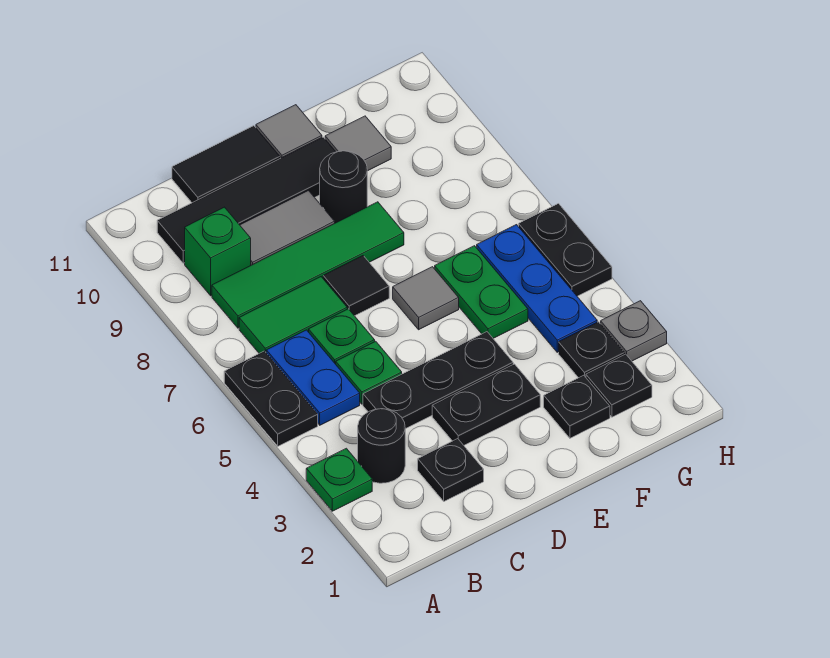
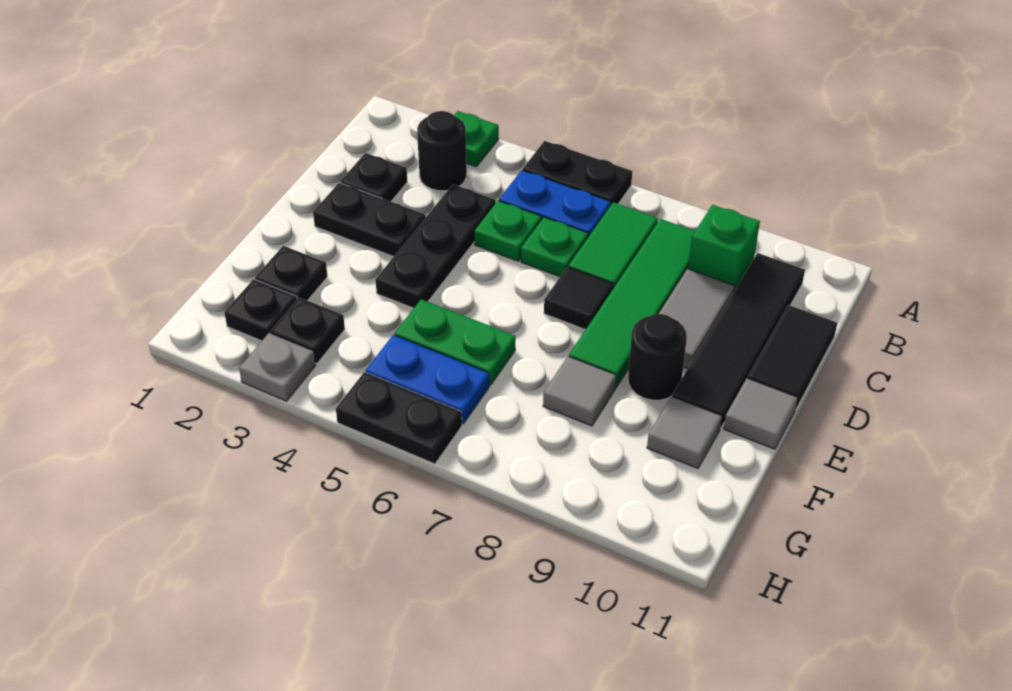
black 1x2 plate [432,364,540,445] -> black 1x2 plate turned to [313,183,426,257]
grey 1x1 tile [393,267,459,330] -> grey 1x1 tile moved to [543,356,616,426]
blue 1x3 plate [477,225,597,352] -> blue 1x2 plate [366,335,489,424]

